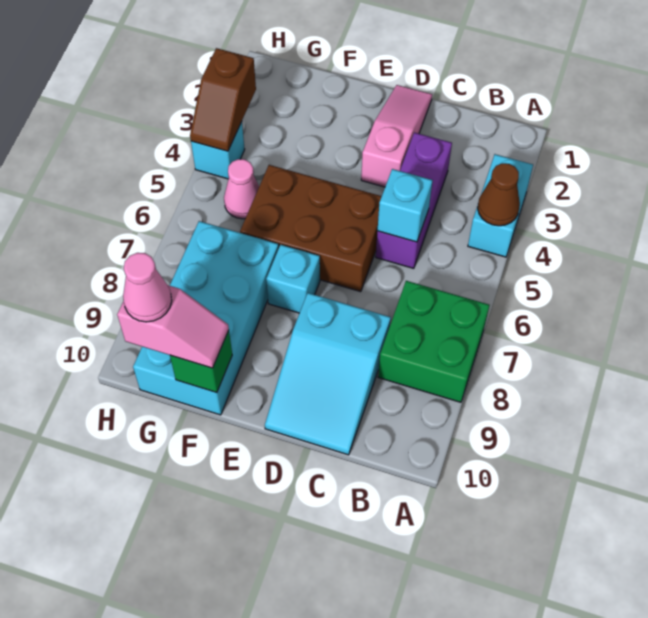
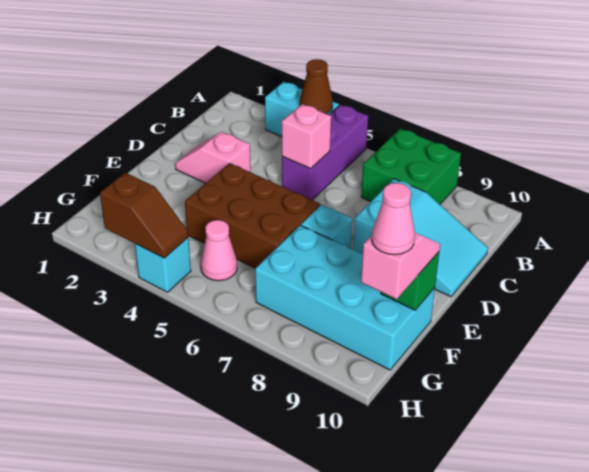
purple 1x3 brick [376,133,452,268] -> purple 1x3 brick turned to [282,105,368,200]
cyan 1x1 brick [377,169,433,242] -> pink 1x1 brick [282,104,331,169]
pink 1x3 slope [361,85,432,187] -> pink 1x2 slope [175,132,251,183]
brown 2x3 brick [240,165,382,292] -> brown 2x3 brick turned to [185,163,320,268]

